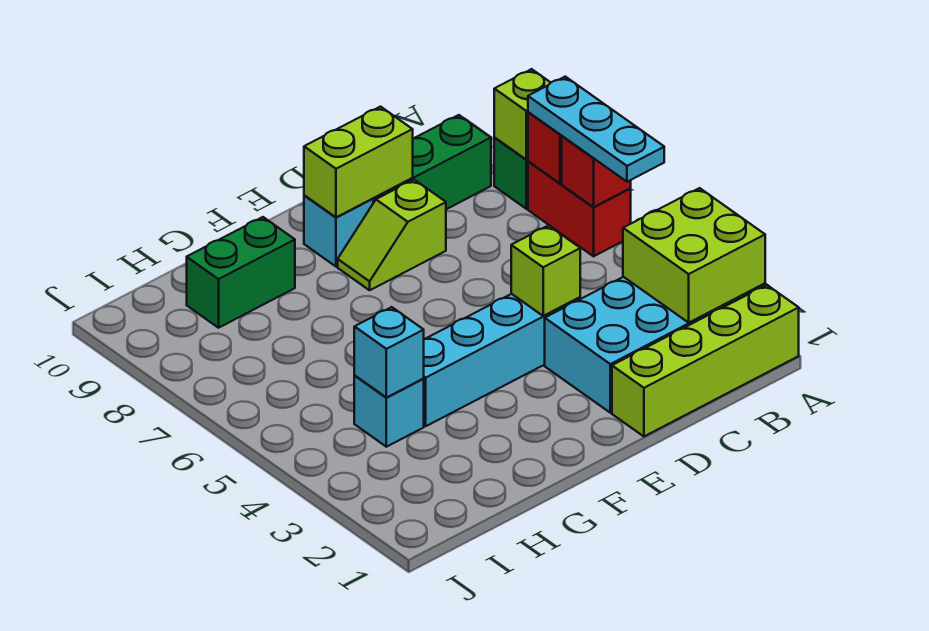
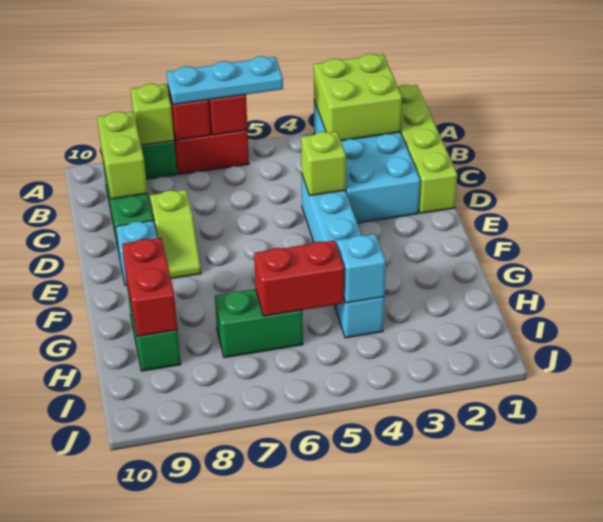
lime 1x2 brick [304,107,413,217] -> lime 1x2 brick moved to [97,112,147,199]
none -> red 1x2 brick [122,238,177,337]
none -> red 1x2 brick [254,240,344,316]
none -> green 1x2 brick [215,289,303,358]

